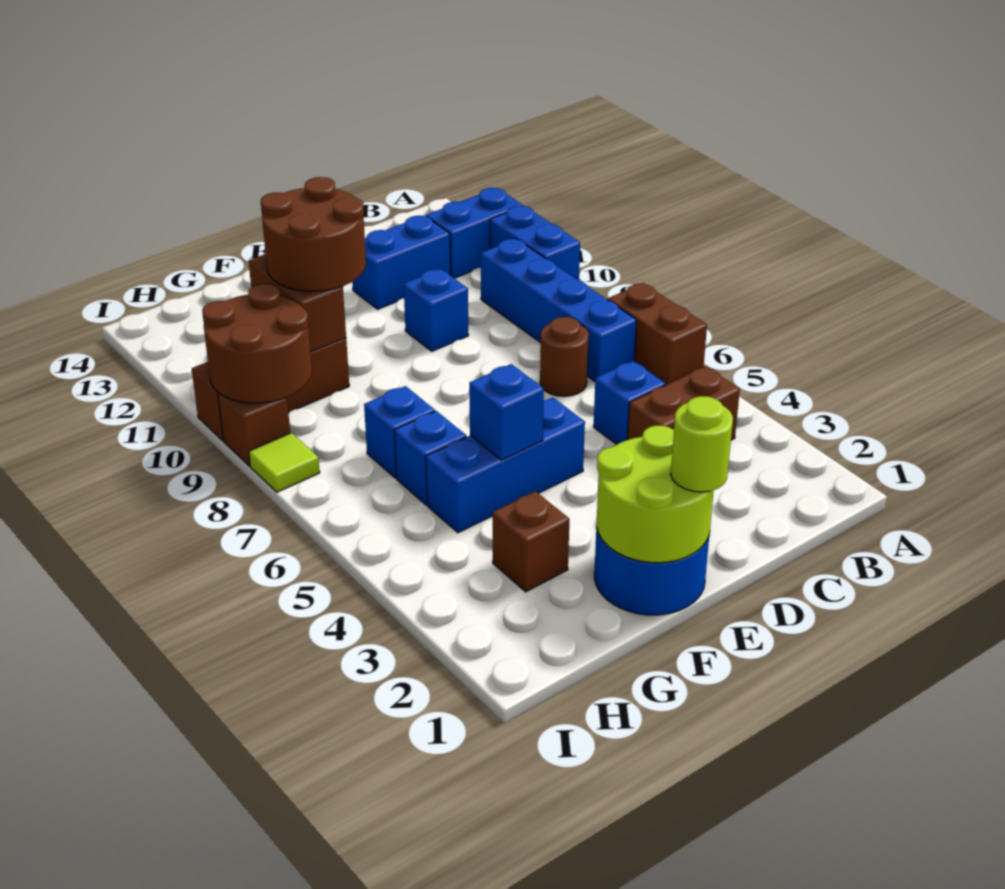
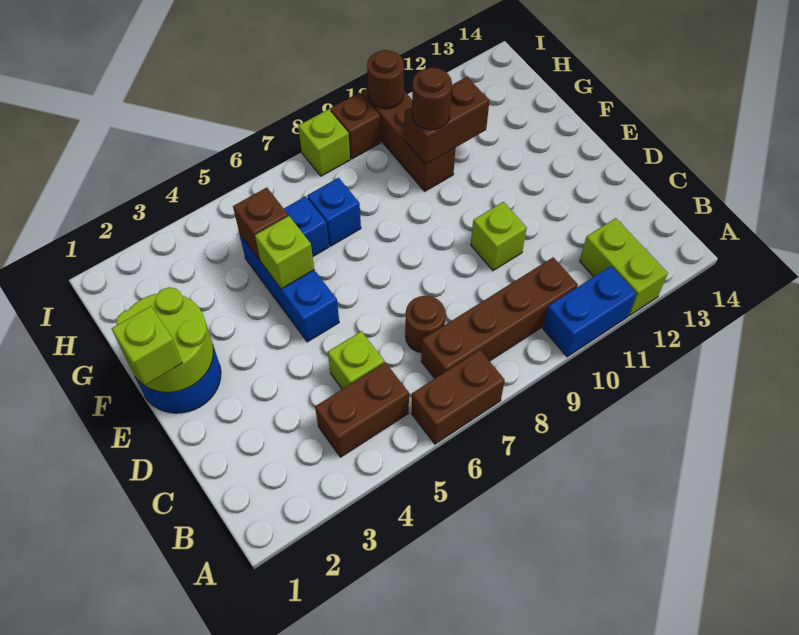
blue 1x2 brick [426,188,523,278] -> lime 1x2 brick [580,218,668,316]
brown 1x2 brick [627,366,740,440] -> brown 1x2 brick turned to [315,362,409,457]
blue 1x4 brick [481,239,637,382] -> brown 1x4 brick [421,257,578,378]
blue 1x1 brick [594,361,666,444] -> lime 1x1 brick [328,331,384,389]
blue 1x2 brick [352,216,451,309] -> none
blue 1x1 brick [404,269,469,351] -> lime 1x1 brick [471,202,527,271]
lime 1x1 round brick [671,396,733,492] -> lime 1x1 brick [111,306,182,386]
blue 1x1 brick [469,364,544,460] -> lime 1x1 brick [255,216,314,289]
brown 2x2 round brick [261,177,366,291] -> brown 1x1 round brick [412,68,452,130]
brown 1x1 brick [493,491,569,592] -> brown 1x1 brick moved to [233,187,288,260]
brown 2x2 round brick [202,284,312,403] -> brown 1x1 round brick [367,50,404,109]
lime 1x1 tile [249,433,320,492] -> lime 1x1 brick [298,109,350,176]

